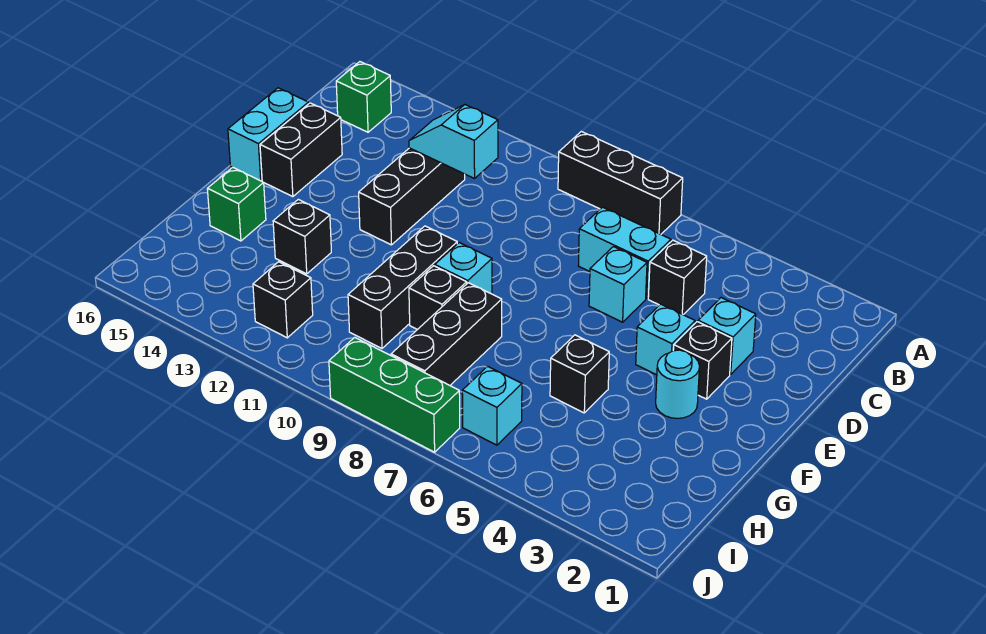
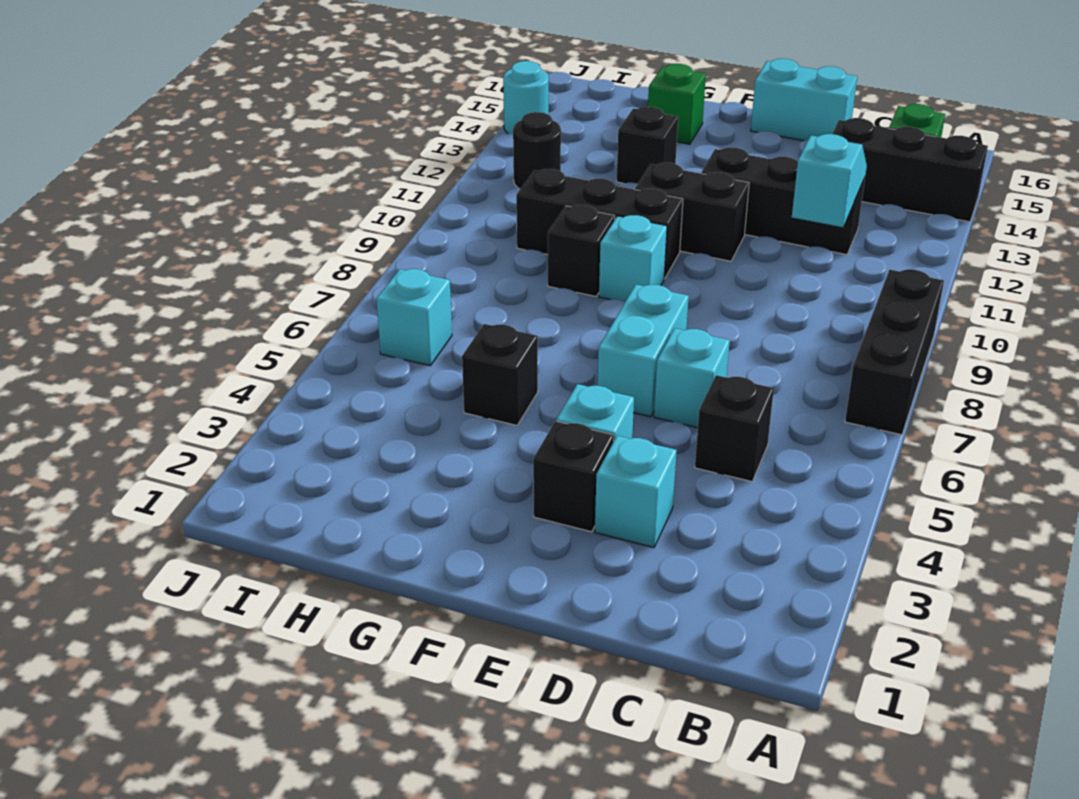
cyan 1x2 brick [578,207,671,299] -> cyan 1x2 brick moved to [598,285,689,417]
black 1x2 brick [260,103,342,197] -> black 1x2 brick moved to [635,163,749,261]
cyan 1x1 round brick [656,350,700,419] -> cyan 1x1 round brick moved to [503,61,549,134]
black 1x3 brick [391,283,502,385] -> black 1x3 brick moved to [832,118,988,222]
black 1x1 brick [253,262,313,338] -> black 1x1 round brick [513,112,561,189]
green 1x3 brick [329,337,460,452] -> none

